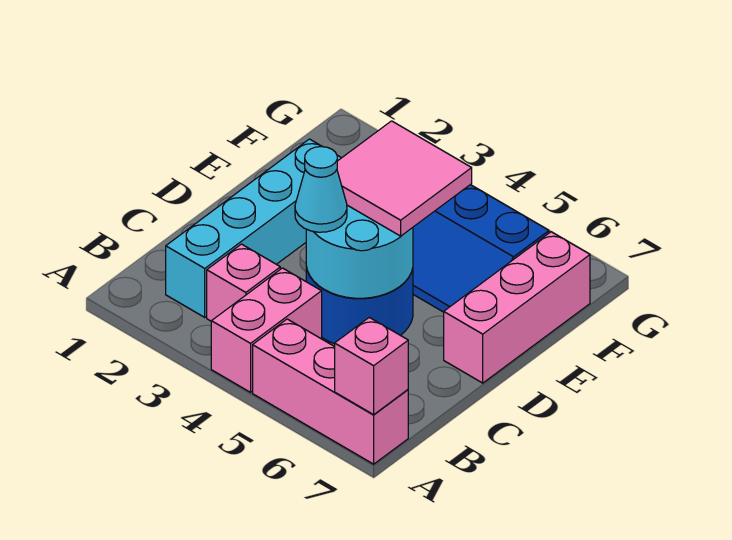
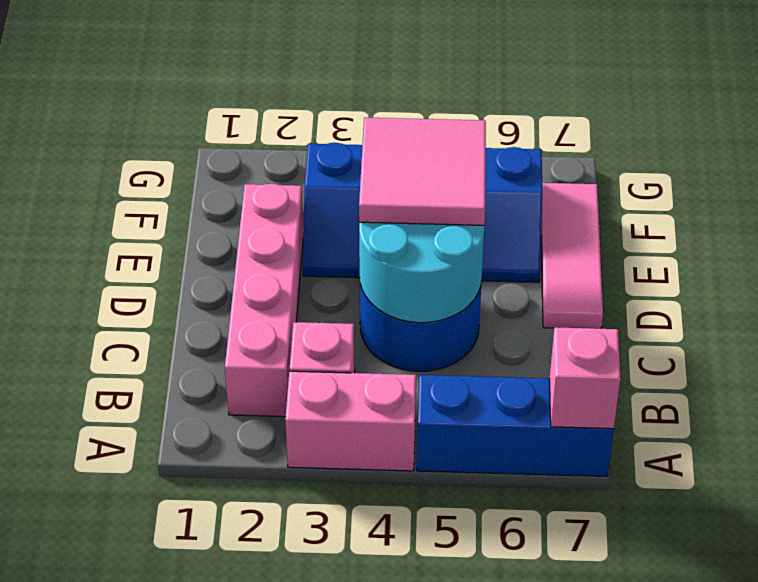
pink 1x2 brick [211,268,322,392] -> pink 1x2 brick turned to [285,371,416,471]
pink 1x3 brick [253,319,408,464] -> blue 1x3 brick [417,375,614,477]
cyan 1x4 brick [166,139,341,317] -> pink 1x4 brick [225,184,303,417]
cyan 1x1 cone [295,147,347,232] -> none
pink 1x3 brick [444,232,590,383] -> pink 1x3 tile [541,183,603,329]

